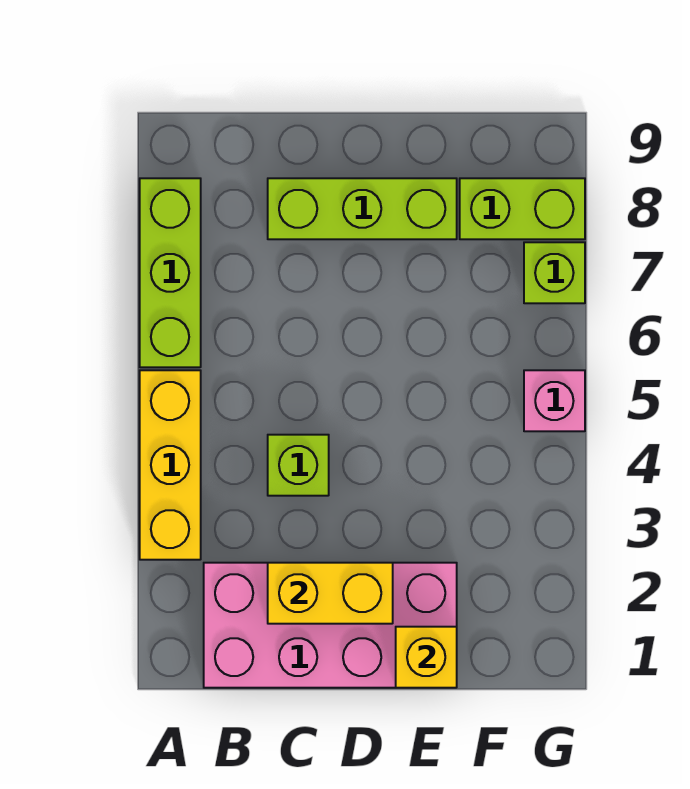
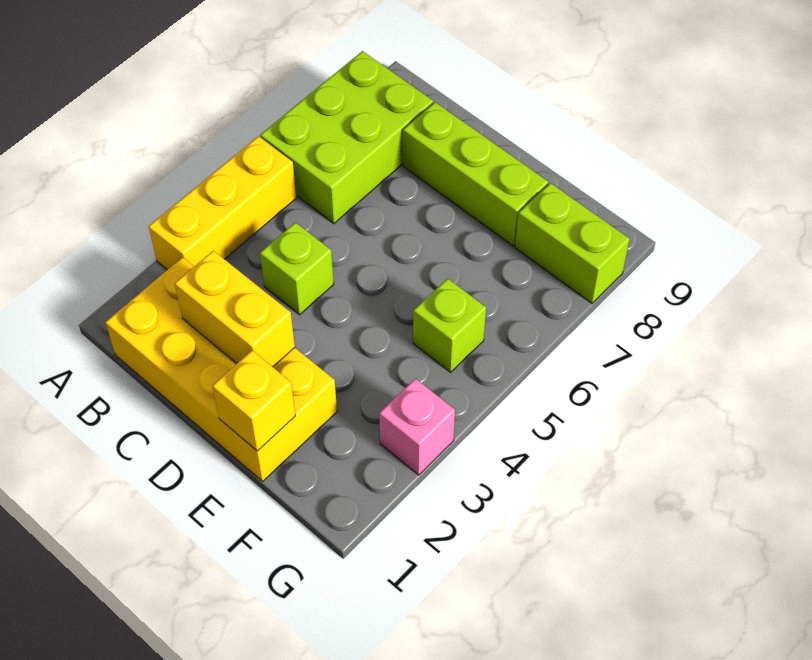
lime 1x3 brick [140,178,201,367] -> lime 2x3 brick [260,51,433,224]
pink 2x4 brick [204,563,457,688] -> yellow 2x4 brick [106,257,337,481]
pink 1x1 brick [524,370,585,431] -> pink 1x1 brick moved to [379,379,455,475]
lime 1x1 brick [524,242,585,303] -> lime 1x1 brick moved to [413,279,486,372]

